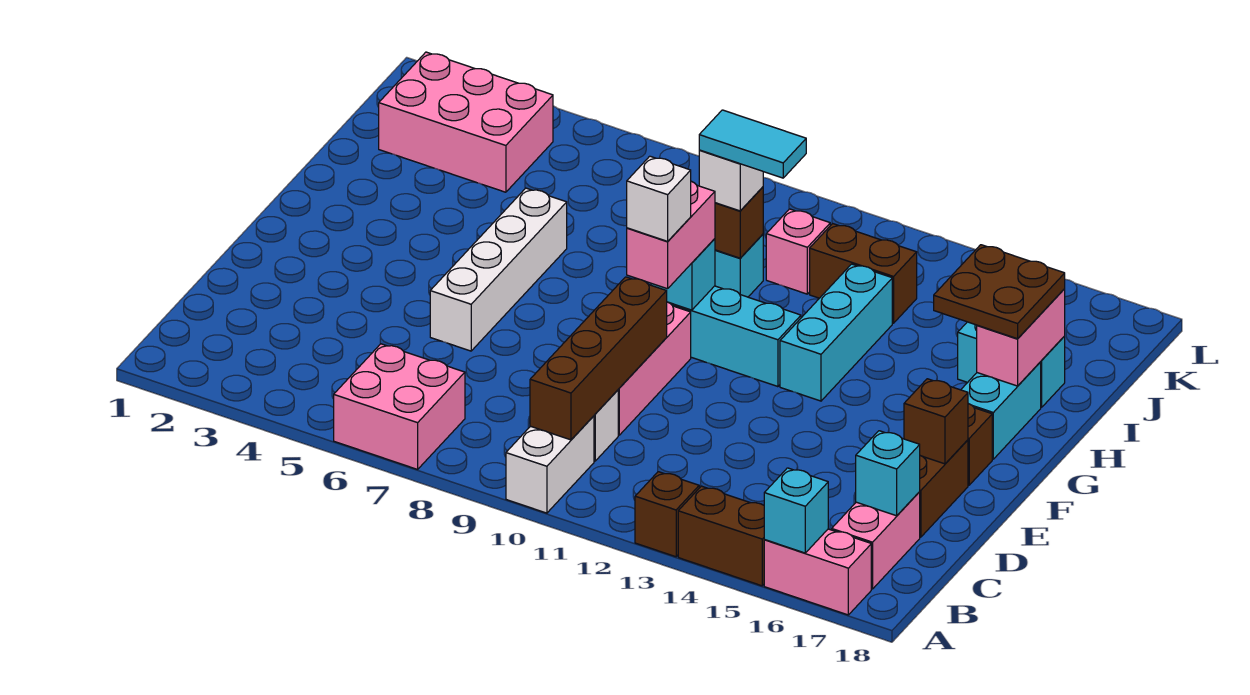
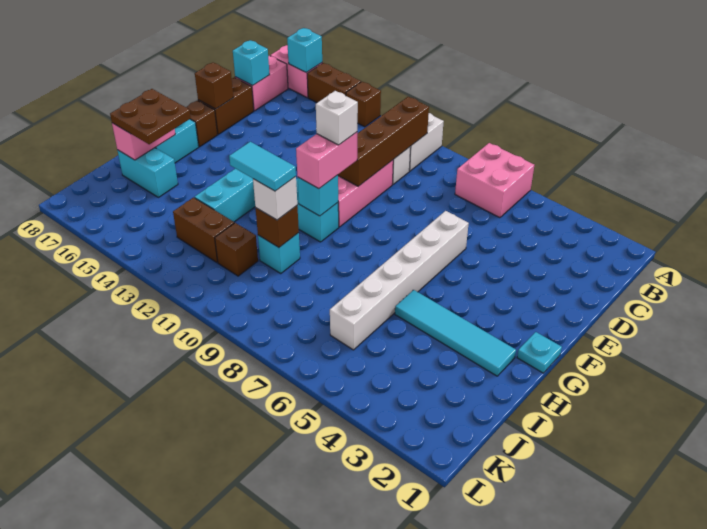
white 1x4 brick [430,188,567,351] -> white 1x6 brick [330,211,469,350]
none -> cyan 1x1 plate [517,332,562,373]
none -> cyan 1x4 tile [395,290,516,376]
pink 2x3 brick [379,52,553,192] -> none
pink 1x1 brick [766,209,830,294] -> brown 1x1 brick [215,223,258,276]

